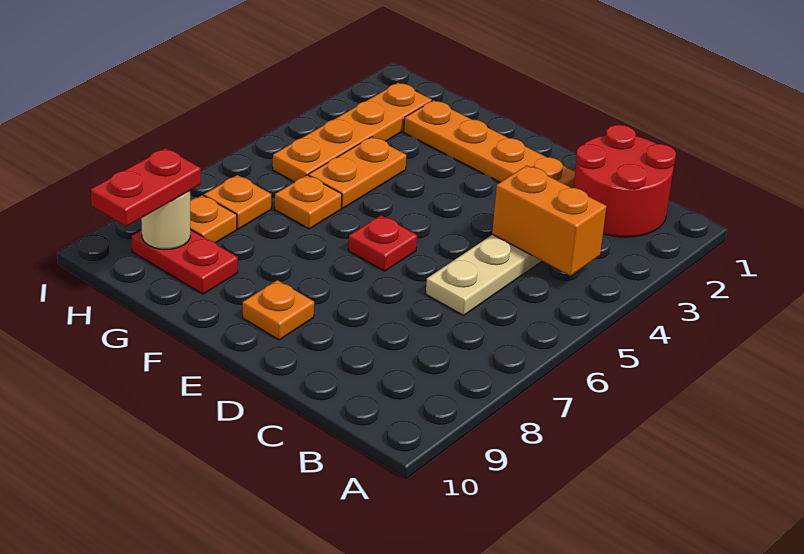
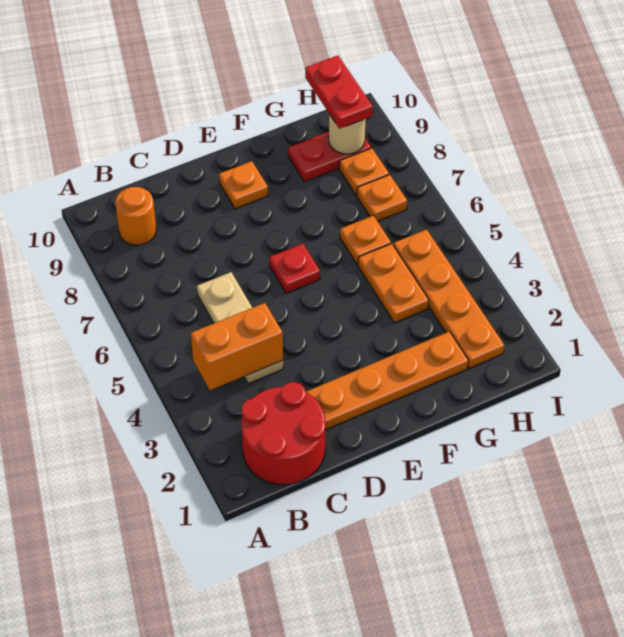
none -> orange 1x1 round brick [115,187,156,245]

